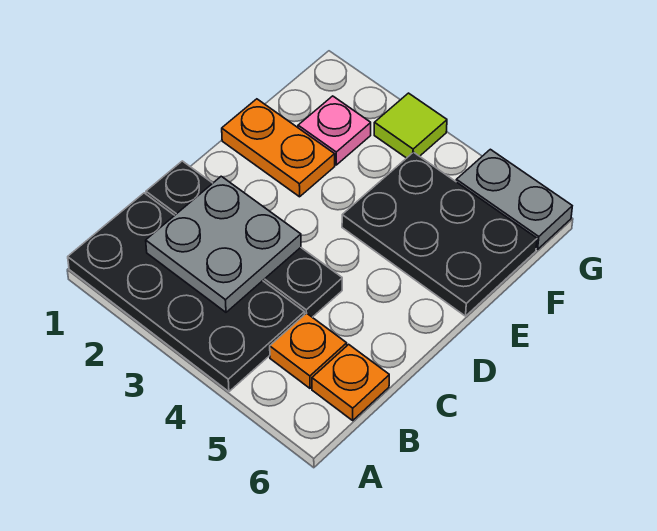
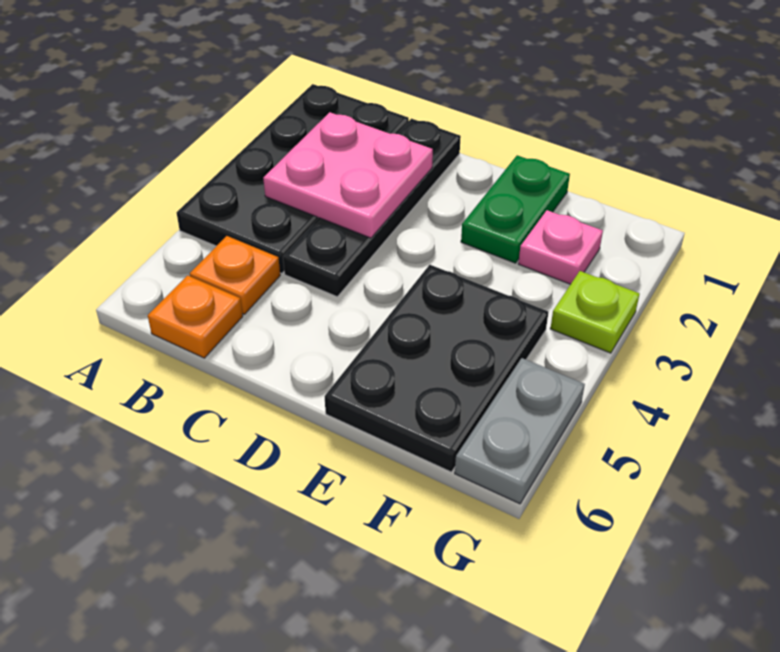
grey 2x2 plate [146,176,301,312] -> pink 2x2 plate [263,112,433,238]
orange 1x2 plate [222,99,335,197] -> green 1x2 plate [461,155,570,263]
lime 1x1 tile [374,93,447,158] -> lime 1x1 plate [550,271,640,353]

